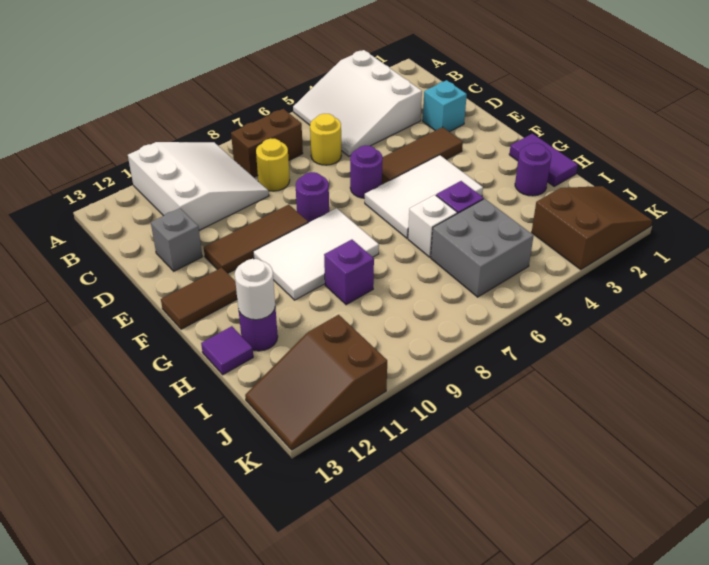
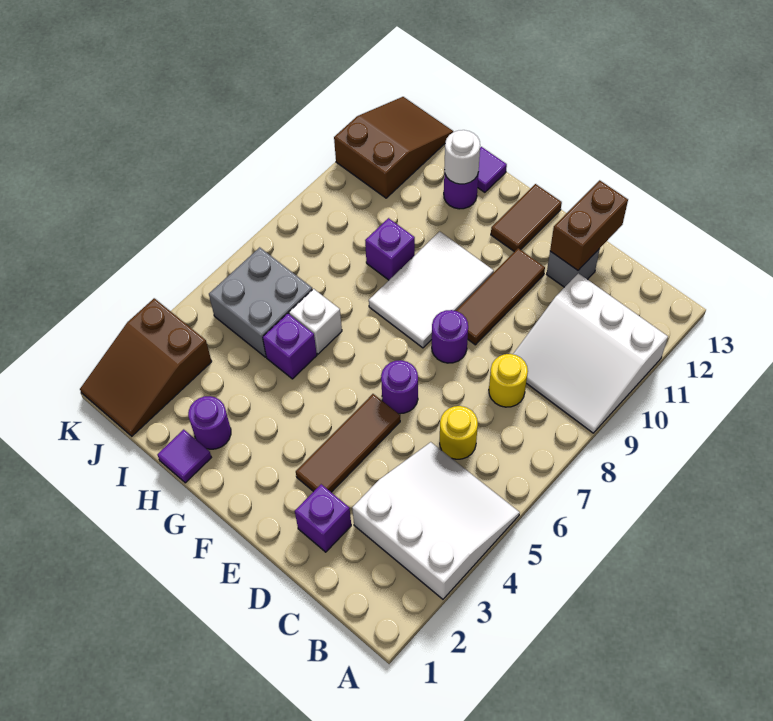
brown 1x2 brick [231,109,303,177] -> brown 1x2 brick moved to [550,180,628,270]
cyan 1x1 brick [423,80,467,132] -> purple 1x1 brick [295,484,351,552]
white 2x3 tile [365,155,483,238] -> none
purple 1x2 tile [509,134,578,186] -> purple 1x1 tile [157,429,211,483]

